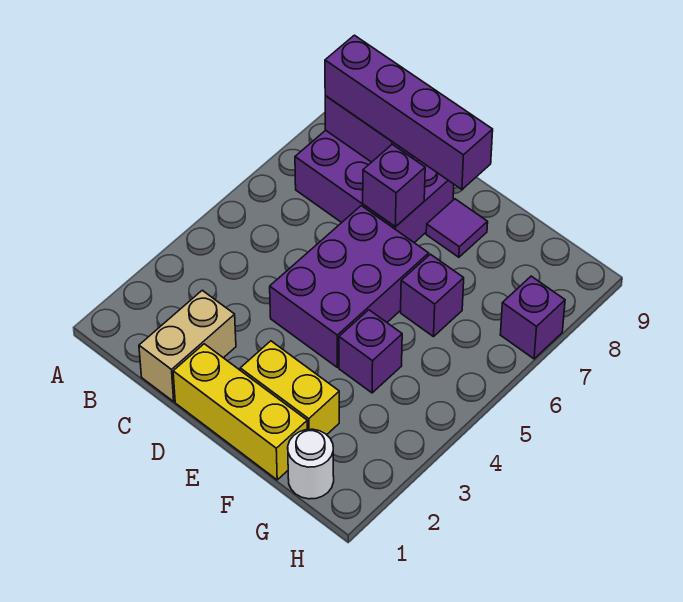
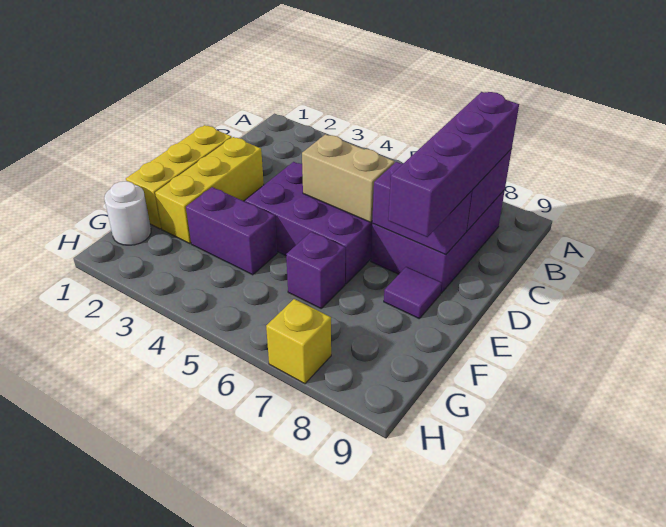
tan 1x2 brick [139,290,236,402] -> tan 1x2 brick moved to [302,134,395,222]
purple 1x1 brick [363,144,425,227] -> purple 1x2 brick [372,162,472,255]
yellow 1x2 brick [240,341,339,435] -> yellow 1x3 brick [155,137,264,244]
purple 1x1 brick [339,310,402,393] -> purple 1x2 brick [186,187,277,275]
purple 1x1 brick [500,276,565,359] -> yellow 1x1 brick [266,299,331,384]

